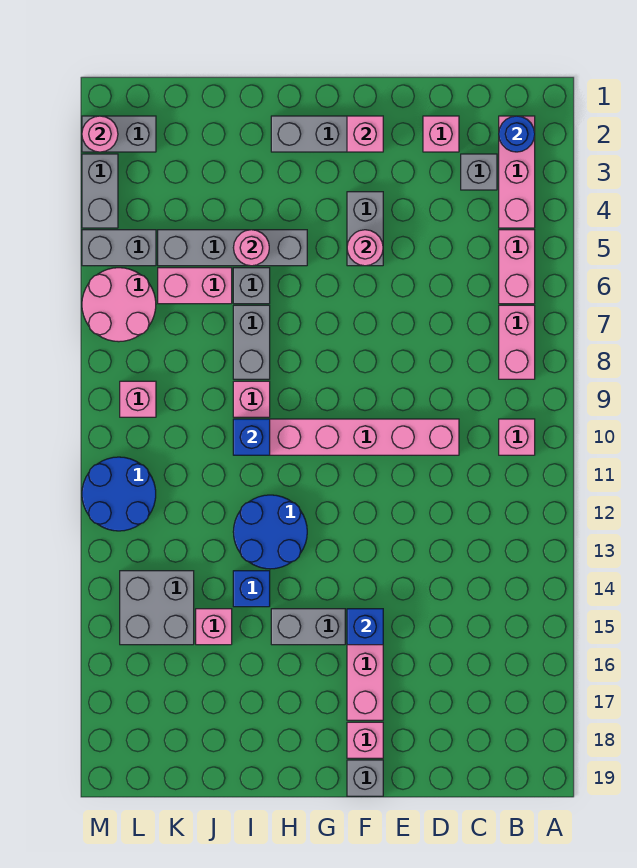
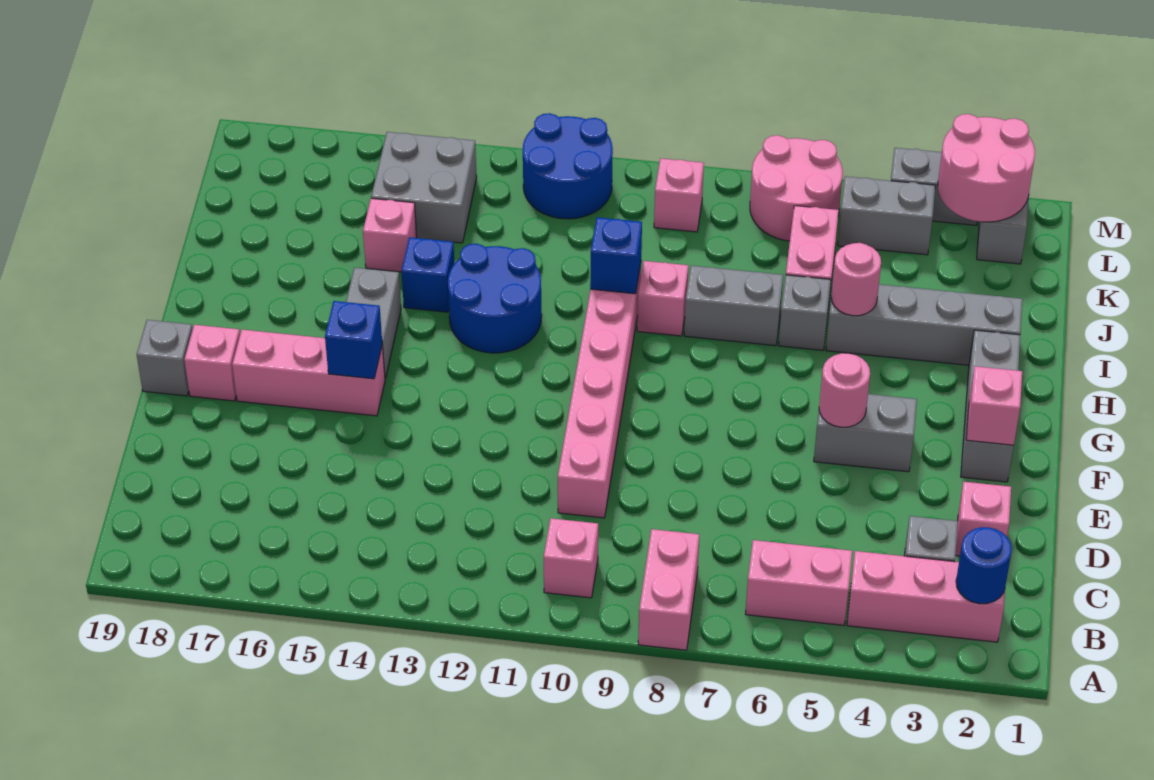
pink 1x2 brick [499,305,535,379] -> pink 1x2 brick turned to [638,529,699,650]
grey 1x4 brick [158,230,307,266] -> grey 1x4 brick turned to [826,284,1023,365]
grey 1x2 brick [82,230,156,266] -> grey 1x2 brick turned to [838,176,935,255]
pink 1x1 round brick [82,116,118,152] -> pink 2x2 round brick [938,114,1035,222]

